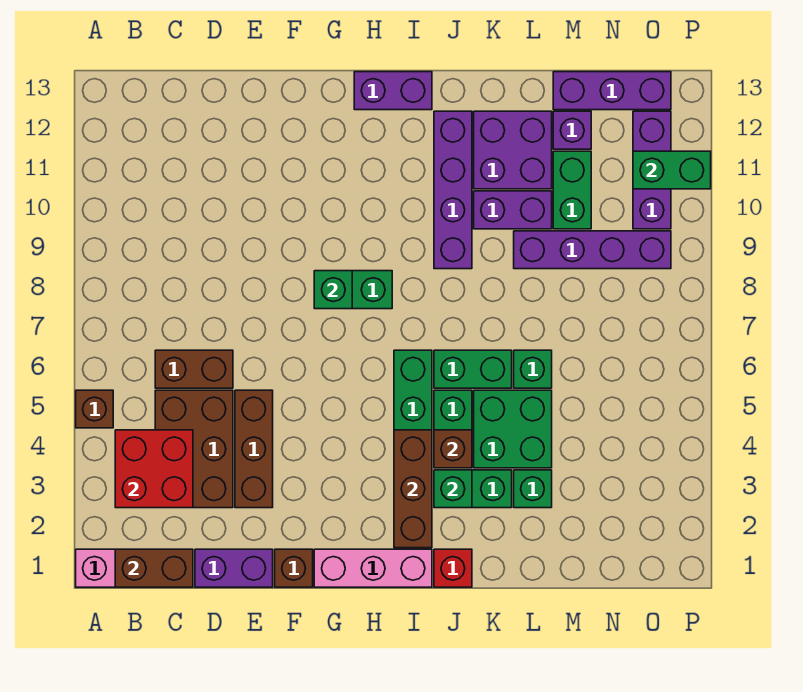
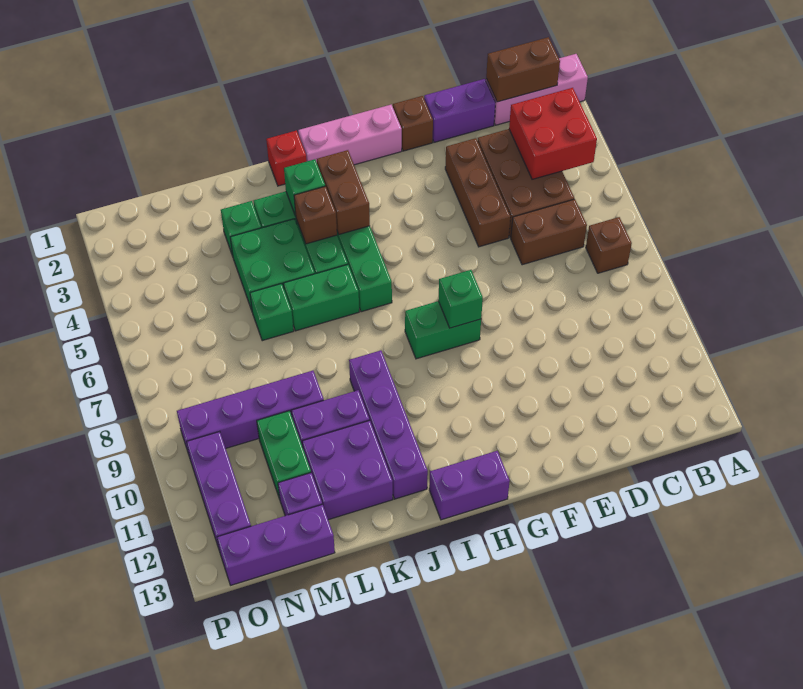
brown 1x1 brick [76,390,113,428] -> brown 1x1 brick moved to [586,217,632,273]
brown 1x3 brick [394,430,432,548] -> brown 1x2 brick [317,150,370,234]
green 1x2 brick [633,151,711,189] -> none

